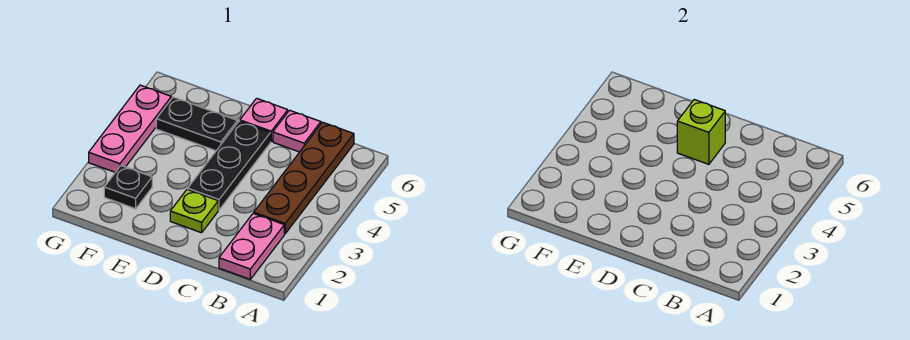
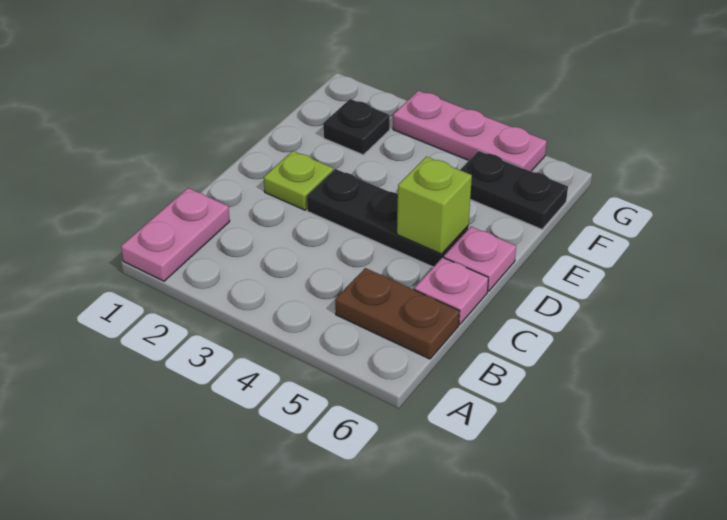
pink 1x2 plate [219,213,284,279] -> pink 1x2 plate turned to [121,188,230,281]
brown 1x4 plate [254,122,354,234] -> brown 1x2 plate [335,268,460,359]
black 1x2 plate [156,97,237,151] -> black 1x2 plate turned to [460,151,568,229]

